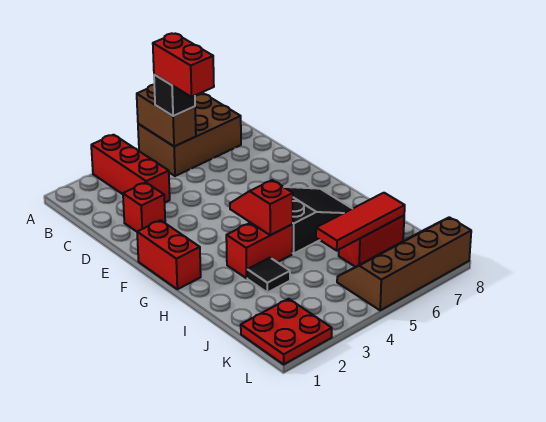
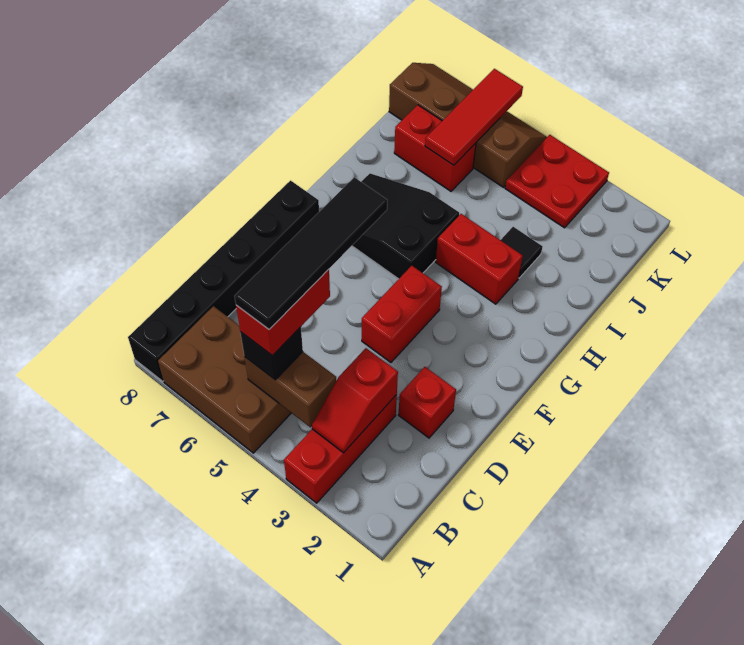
brown 1x2 brick [137,85,196,146] -> brown 1x2 brick turned to [245,352,336,427]
none -> black 1x6 brick [128,181,319,381]
none -> black 1x4 tile [235,177,387,329]
red 1x2 brick [137,220,201,289] -> red 1x2 brick moved to [362,266,442,362]
red 1x2 slope [230,180,293,235] -> red 1x2 slope moved to [312,348,398,453]
red 1x3 tile [316,193,405,250] -> red 1x3 tile turned to [425,69,523,165]
red 2x2 plate [241,299,332,364] -> red 2x2 plate moved to [505,135,609,228]
brown 2x4 slope [337,217,471,310] -> brown 2x4 slope turned to [389,63,547,187]

